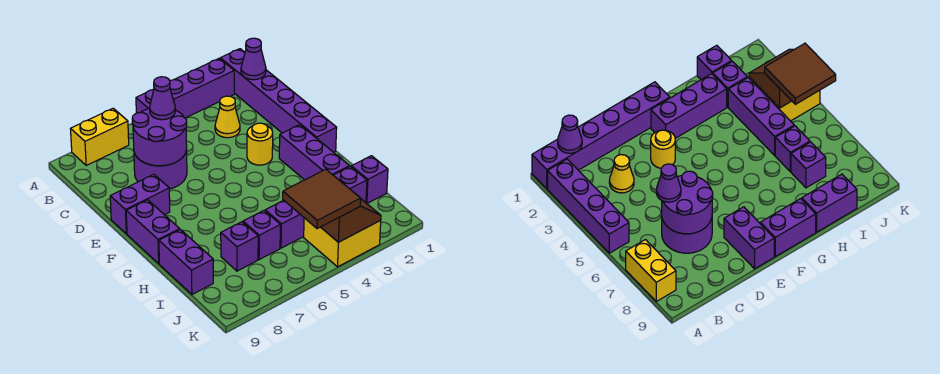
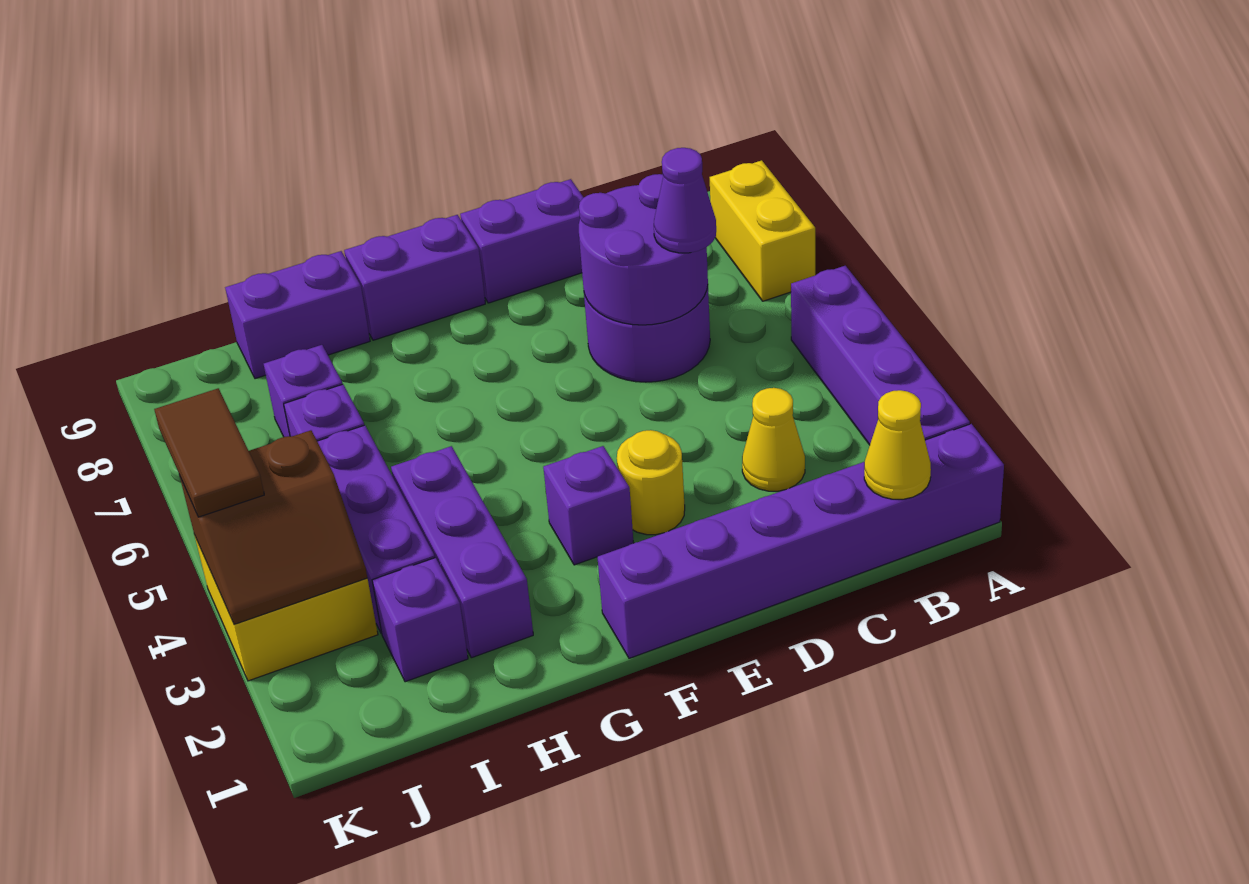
purple 1x1 cone [241,38,266,80] -> yellow 1x1 cone [864,390,931,499]
purple 1x2 brick [110,174,170,234] -> purple 1x2 brick turned to [460,179,584,303]
purple 1x3 brick [279,125,350,180] -> purple 1x3 brick turned to [391,446,533,658]
purple 1x1 brick [351,156,388,203] -> purple 1x1 brick moved to [543,446,634,565]
brown 2x2 tile [283,169,361,229] -> brown 1x2 tile [154,388,264,517]

